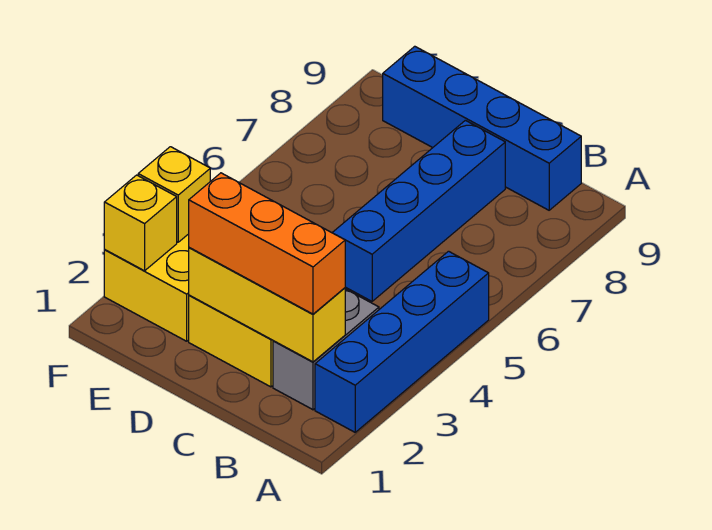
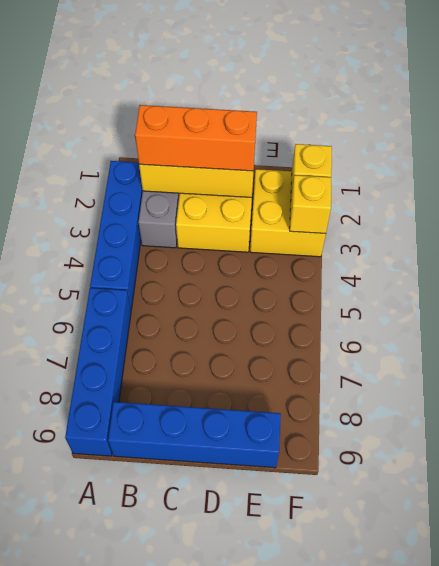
blue 1x4 brick [332,120,505,301] -> blue 1x4 brick moved to [65,288,131,456]

